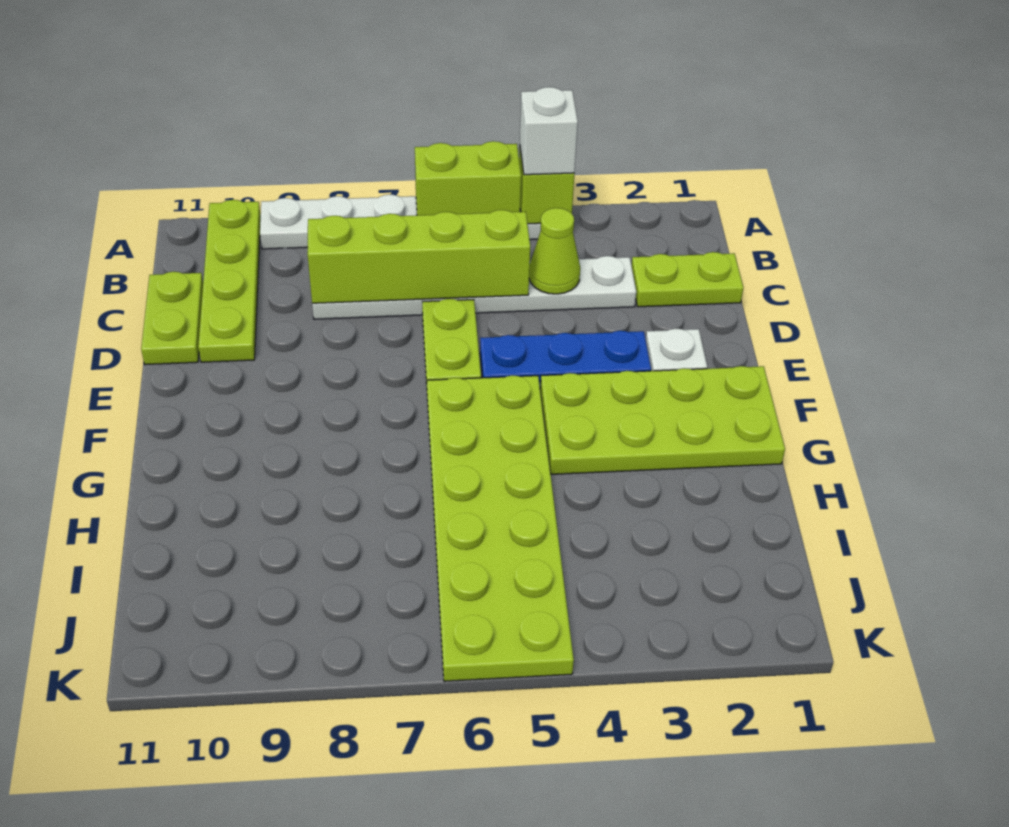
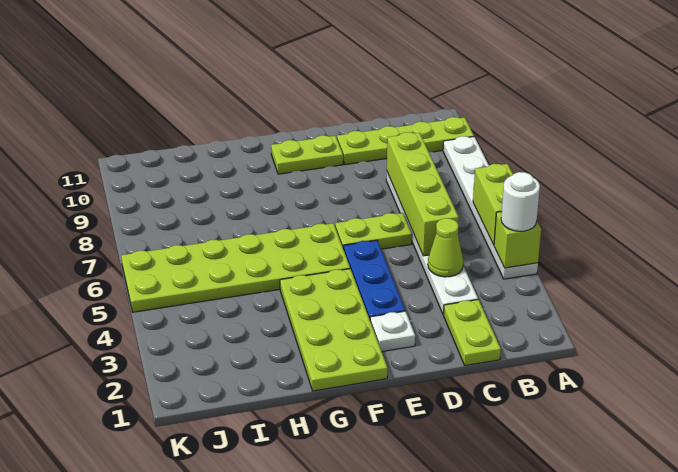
white 1x1 brick [520,87,578,175] -> white 1x1 round brick [501,172,540,231]
lime 1x2 plate [141,272,203,365] -> lime 1x2 plate moved to [271,135,343,174]

